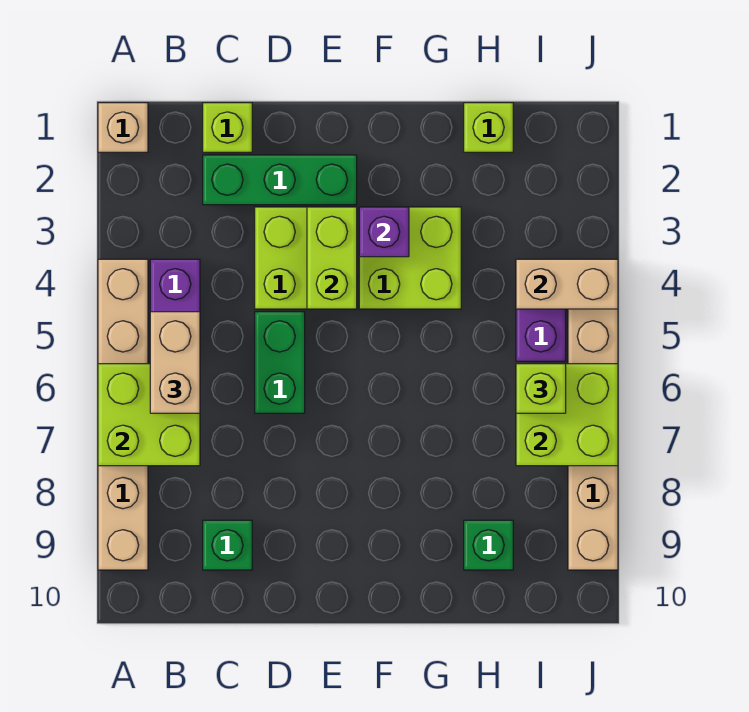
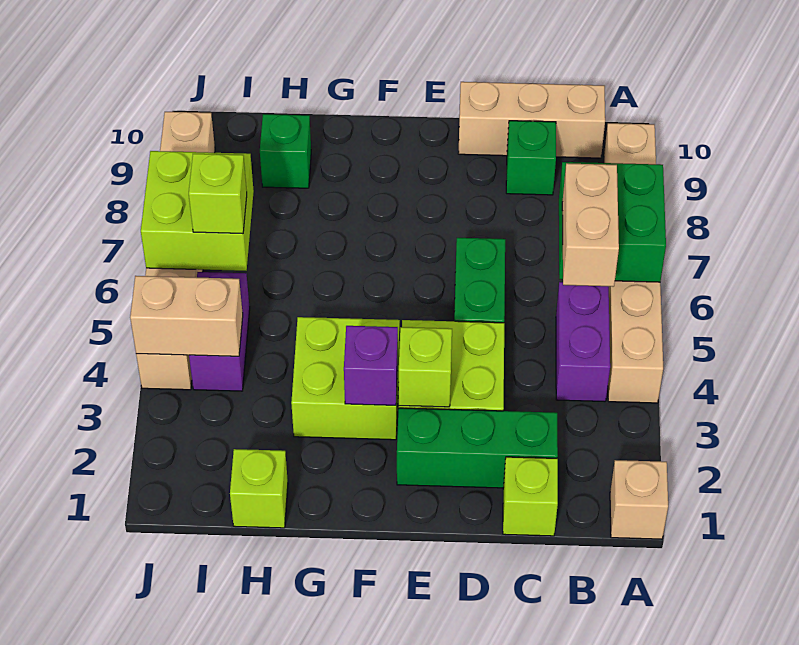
lime 2x2 brick [98,364,200,466] -> green 2x2 brick [559,162,666,282]
none -> tan 1x3 brick [458,82,605,158]
lime 1x2 brick [307,207,357,309] -> lime 1x1 brick [399,327,452,407]

